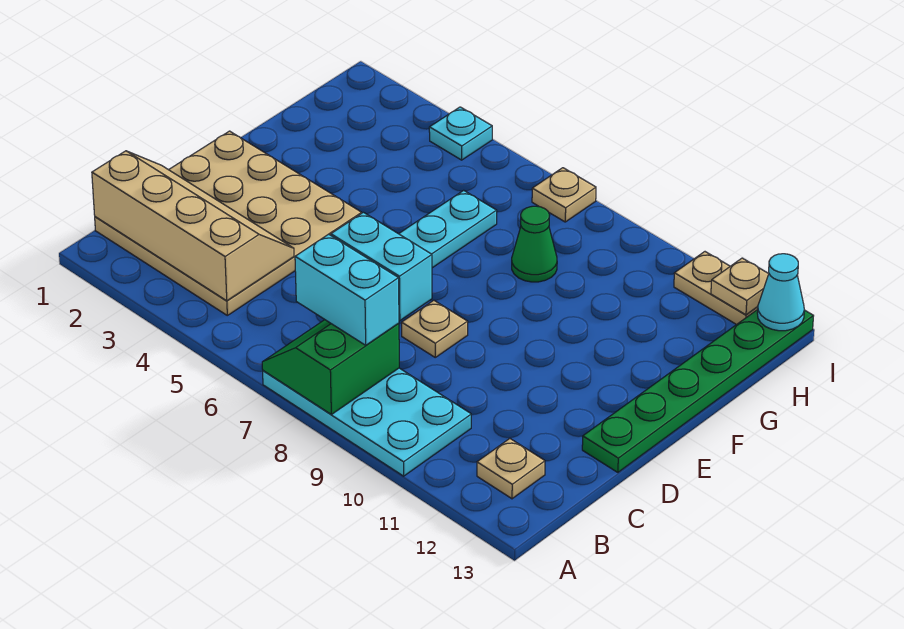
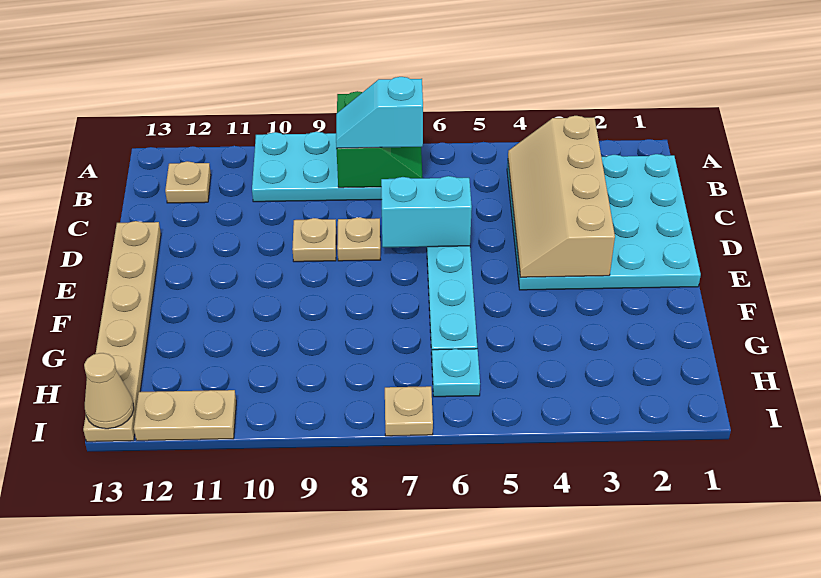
tan 4x4 plate [95,131,361,315] -> cyan 4x4 plate [507,154,701,290]
tan 2x4 slope [92,151,294,301] -> tan 2x4 slope turned to [508,116,615,277]
cyan 1x2 brick [295,234,399,345] -> cyan 1x2 slope [336,77,423,148]
green 1x6 plate [582,309,813,472] -> tan 1x6 plate [83,221,161,442]
green 1x1 cone [512,206,557,282] -> none
cyan 1x1 plate [429,107,492,160] -> cyan 1x1 plate moved to [432,349,480,397]
tan 1x1 plate [711,258,769,315] -> tan 1x1 plate moved to [292,218,336,262]
cyan 1x1 cone [757,254,804,331] -> tan 1x1 cone [84,353,134,429]

